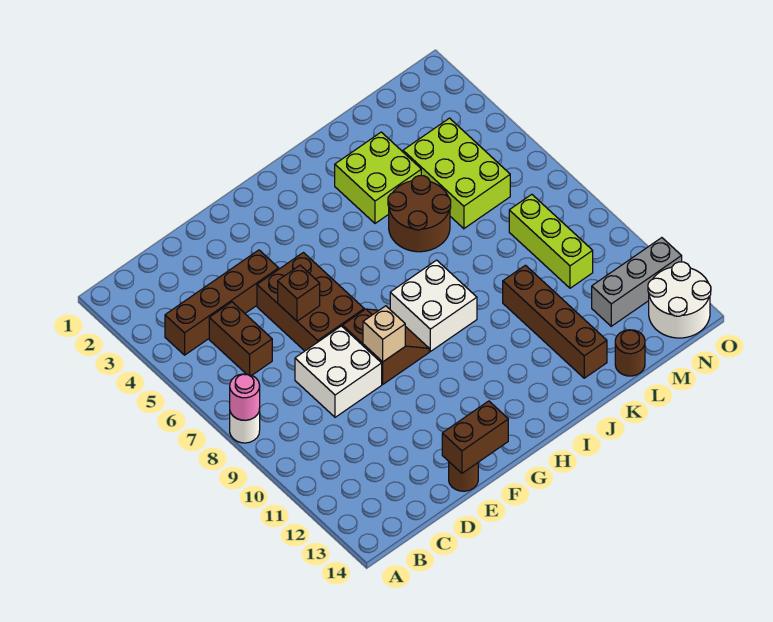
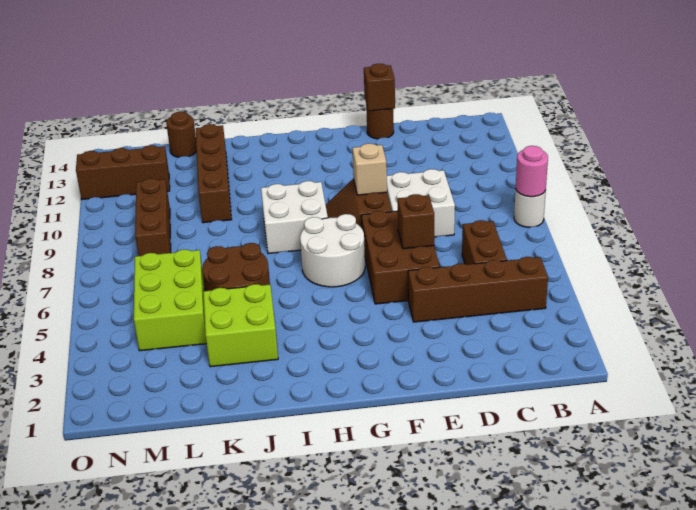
brown 1x2 brick [442,401,508,473] -> brown 1x1 brick [364,64,395,111]
lime 1x3 brick [509,194,593,288] -> brown 1x3 brick [135,178,171,256]
grey 1x3 brick [592,238,682,326] -> brown 1x3 brick [76,145,170,199]
white 2x2 round brick [648,262,711,338] -> white 2x2 round brick moved to [300,214,365,287]

